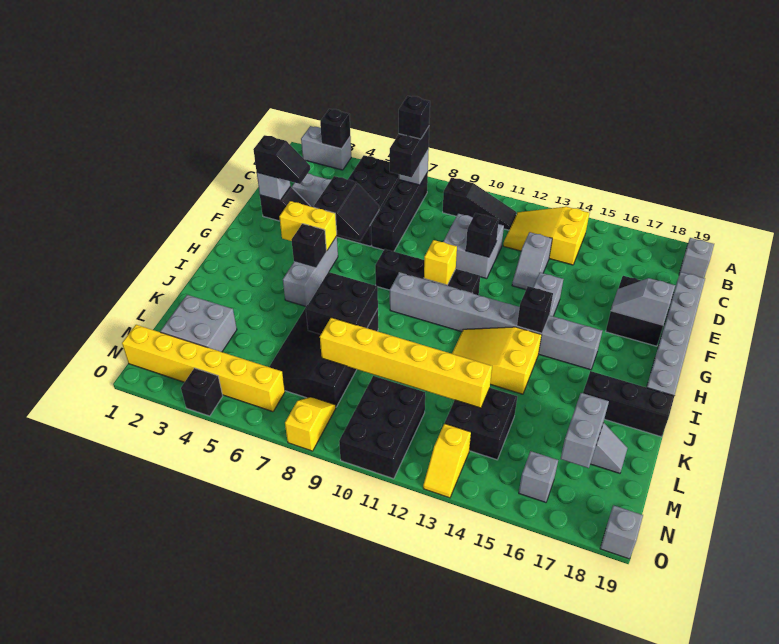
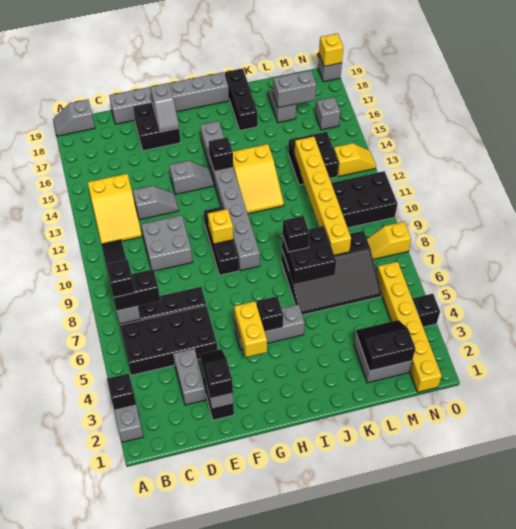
black 2x2 slope [314,176,379,241] -> black 2x2 slope moved to [356,320,415,371]
black 1x1 brick [466,213,499,257] -> black 1x1 brick moved to [283,216,310,252]
black 1x4 brick [375,249,480,295] -> black 1x3 brick [204,206,239,275]
none -> yellow 1x1 brick [319,33,343,66]

